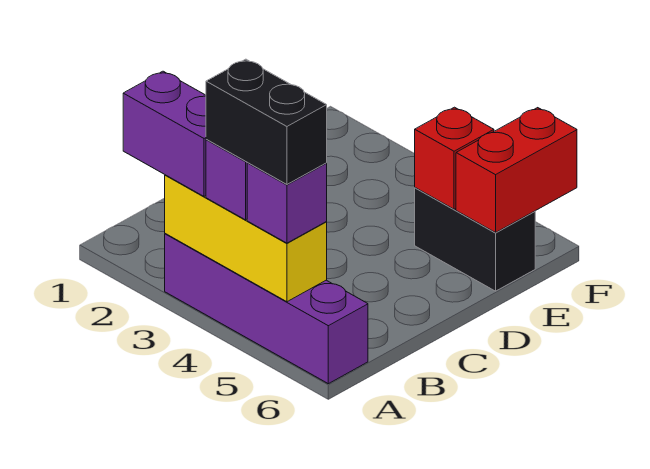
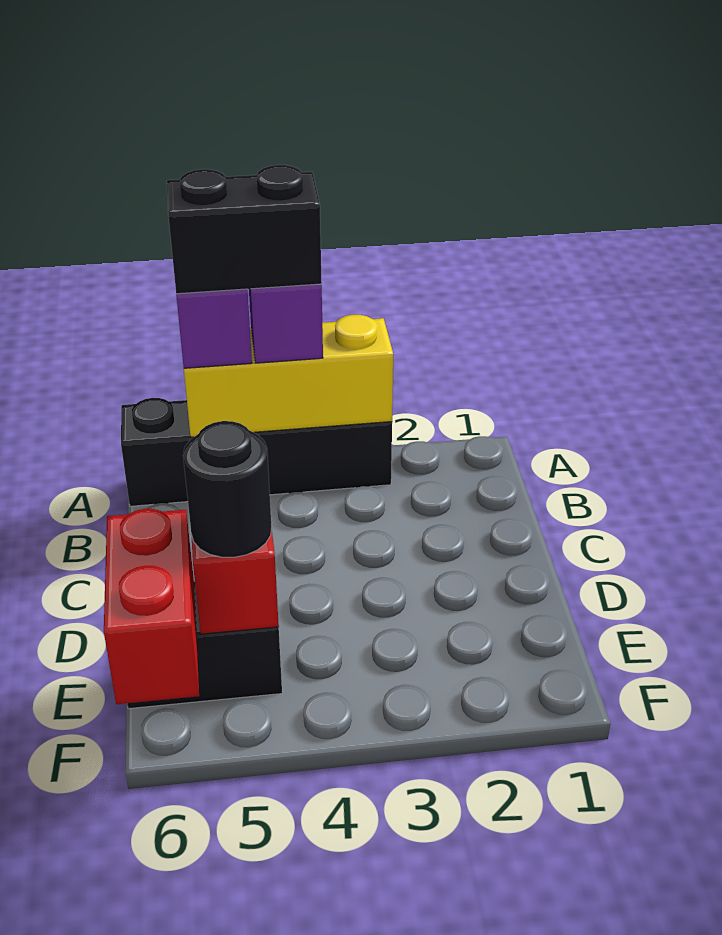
purple 1x2 brick [123,71,206,196] -> none
purple 1x4 brick [165,234,368,384] -> black 1x4 brick [121,398,392,506]
none -> black 1x1 round brick [183,421,272,557]

